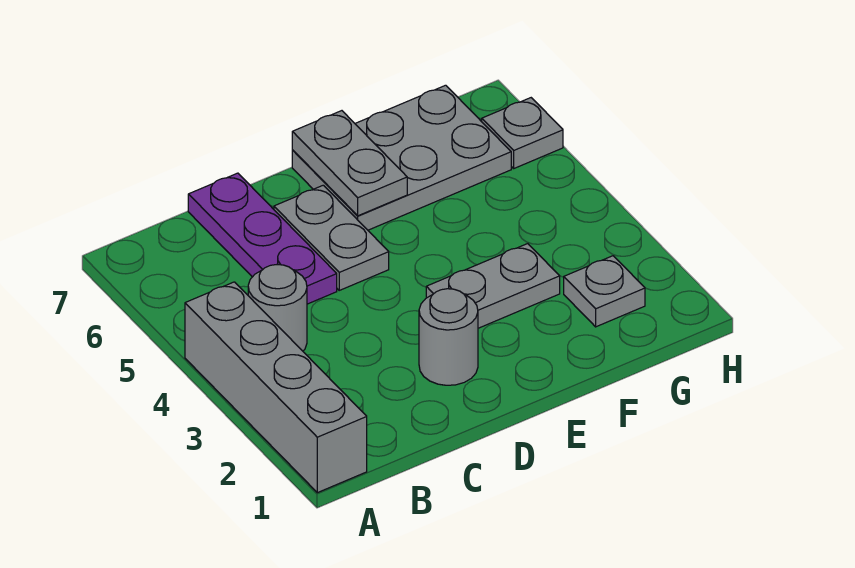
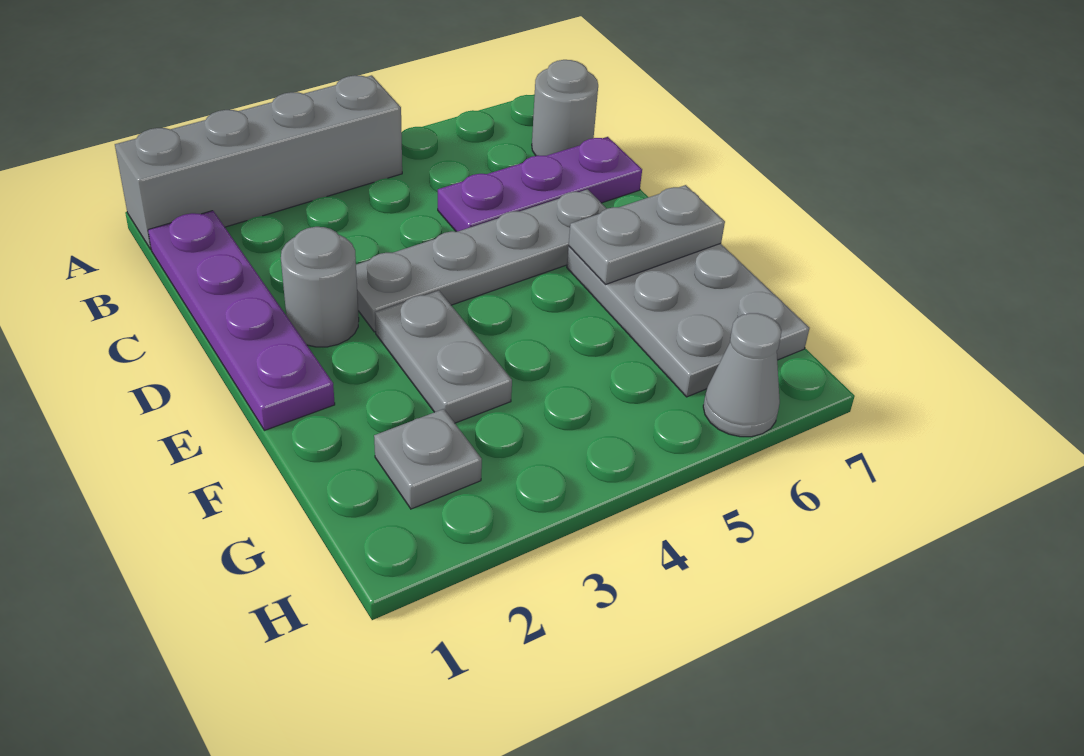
none -> purple 1x4 plate [148,211,335,431]
grey 1x1 round brick [248,265,307,351] -> grey 1x1 round brick moved to [532,60,598,156]
grey 1x2 plate [274,185,389,290] -> grey 1x4 plate [356,189,607,332]
grey 1x1 plate [482,98,563,168] -> grey 1x1 cone [703,313,781,437]

